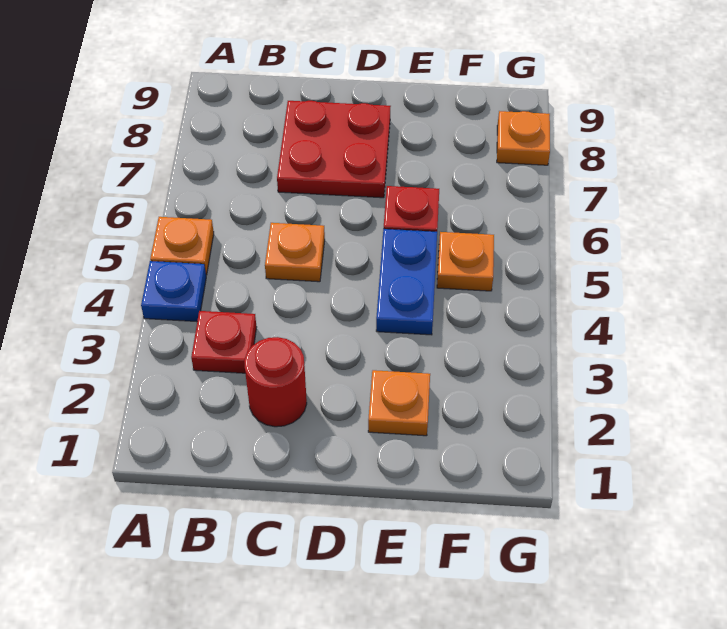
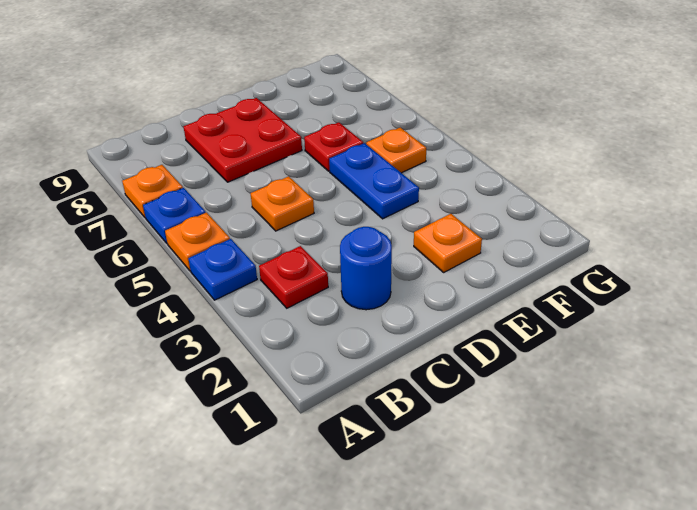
none -> blue 1x1 plate [143,188,206,243]
red 1x1 round brick [244,337,307,427] -> blue 1x1 round brick [340,227,392,310]
orange 1x1 plate [497,111,550,165] -> orange 1x1 plate moved to [122,165,183,218]

